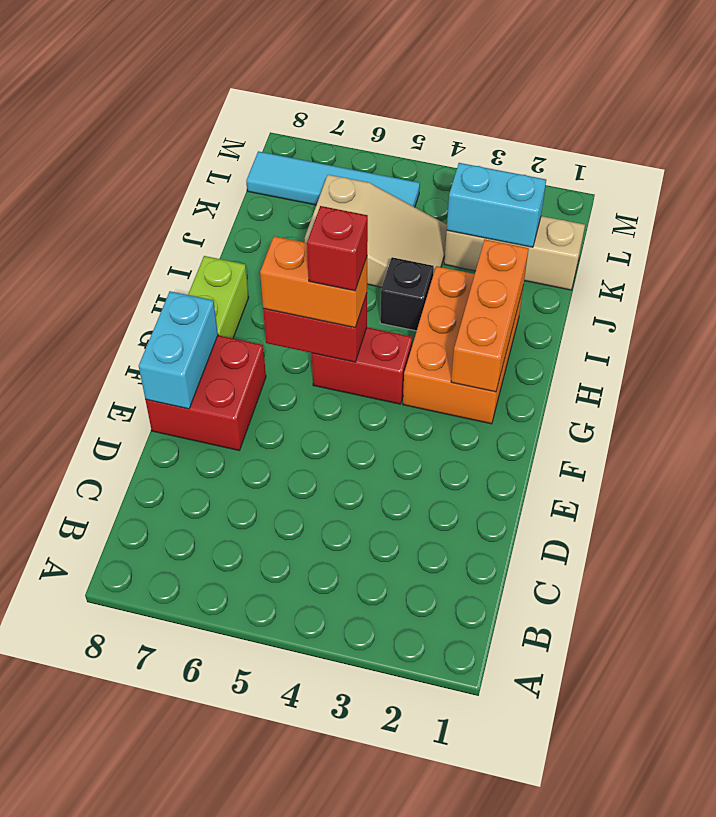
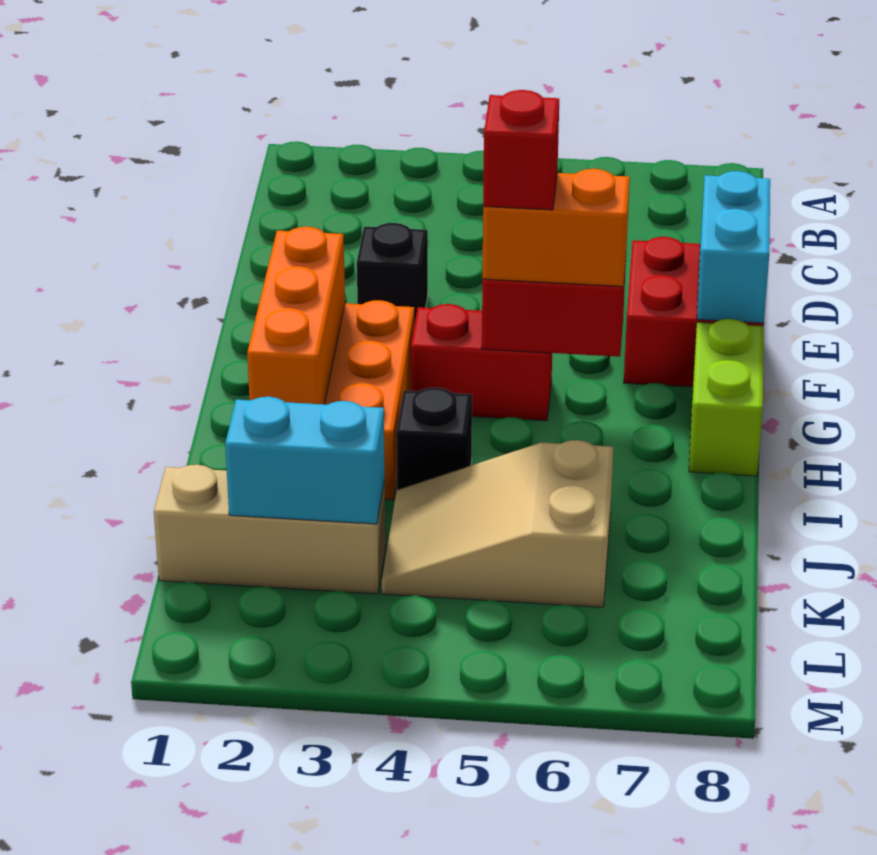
none -> black 1x1 brick [357,223,428,325]
cyan 1x4 tile [246,151,420,207] -> none

